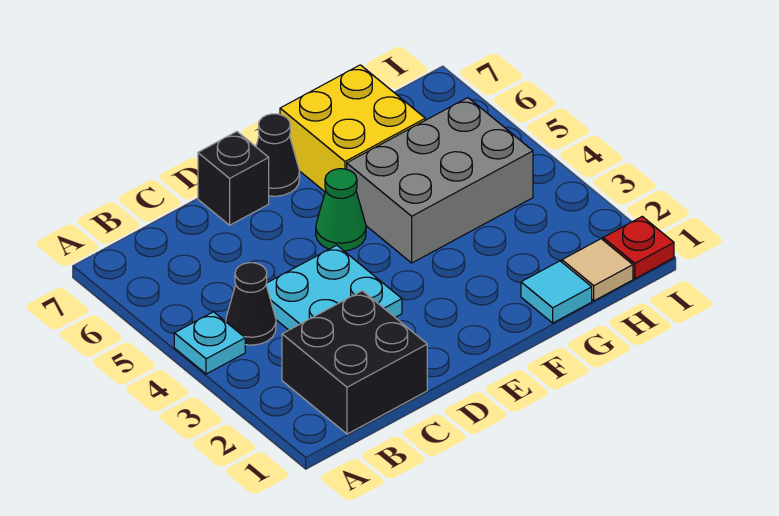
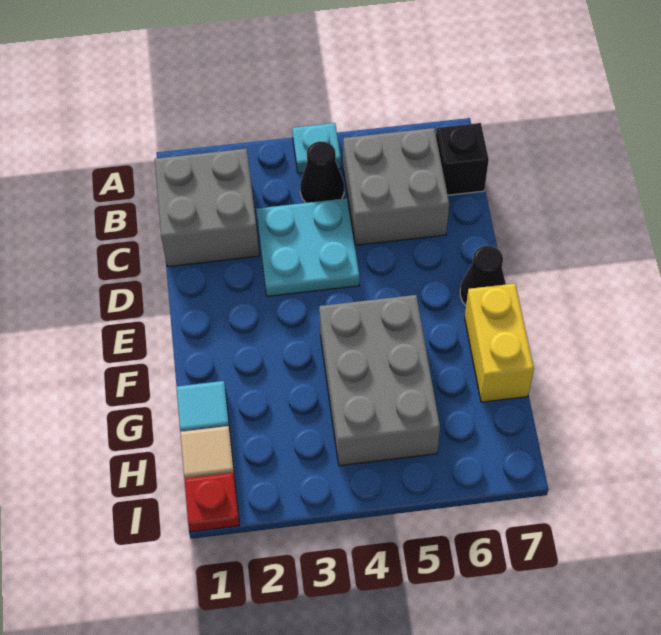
black 2x2 brick [282,291,427,434] -> grey 2x2 brick [155,149,259,267]
none -> grey 2x2 brick [343,128,449,245]
black 1x1 brick [198,132,269,225] -> black 1x1 brick moved to [436,123,489,195]
green 1x1 cone [316,169,366,251] -> none
yellow 2x2 brick [280,65,425,192] -> yellow 1x2 brick [465,283,534,402]

